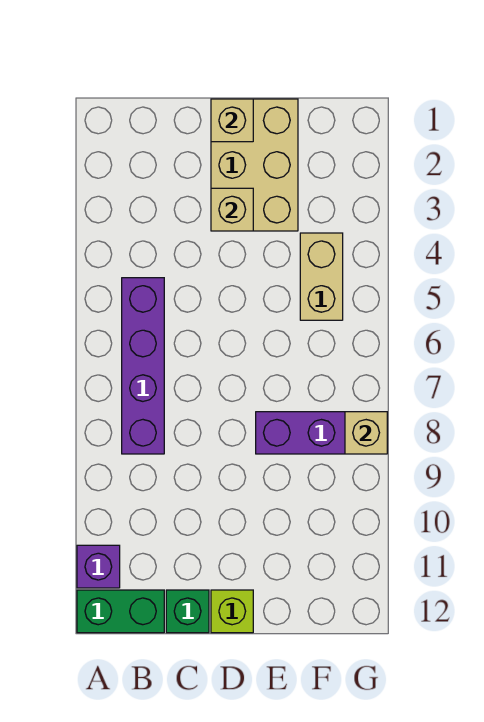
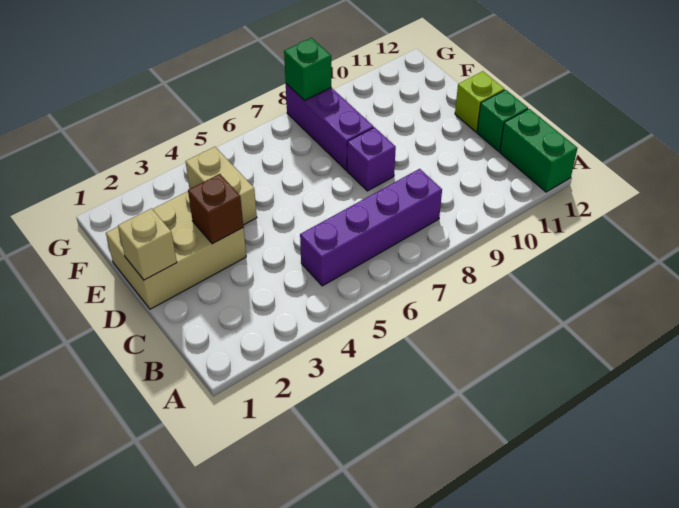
purple 1x1 brick [77,545,120,588] -> purple 1x1 brick moved to [347,127,396,191]
tan 1x1 brick [211,188,253,231] -> brown 1x1 brick [188,174,243,244]
tan 1x2 brick [300,233,343,320] -> tan 1x2 brick turned to [185,147,257,225]
tan 1x1 brick [345,412,387,454] -> green 1x1 brick [284,38,331,100]

